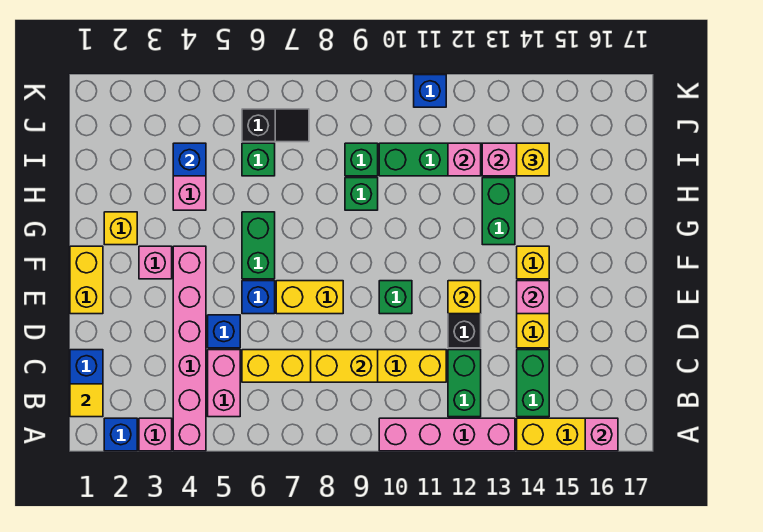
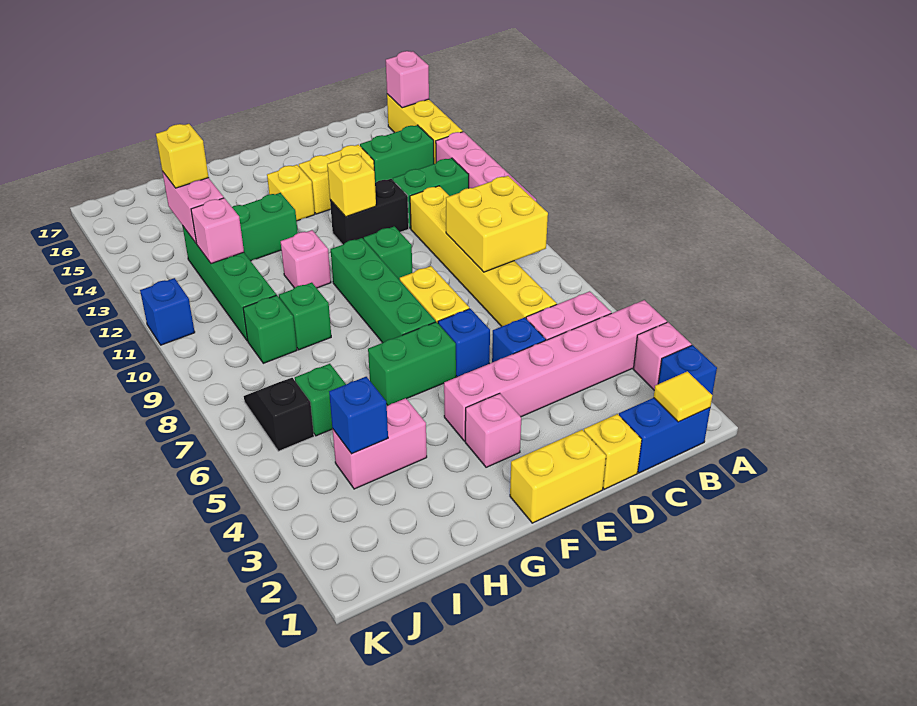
yellow 1x2 brick [311,350,378,382] -> yellow 2x2 brick [446,176,548,272]
pink 1x1 brick [517,281,549,314] -> pink 1x1 brick moved to [281,230,331,288]
none -> green 1x4 brick [331,238,436,343]
yellow 1x1 brick [104,212,137,245] -> yellow 1x1 brick moved to [584,414,642,489]

